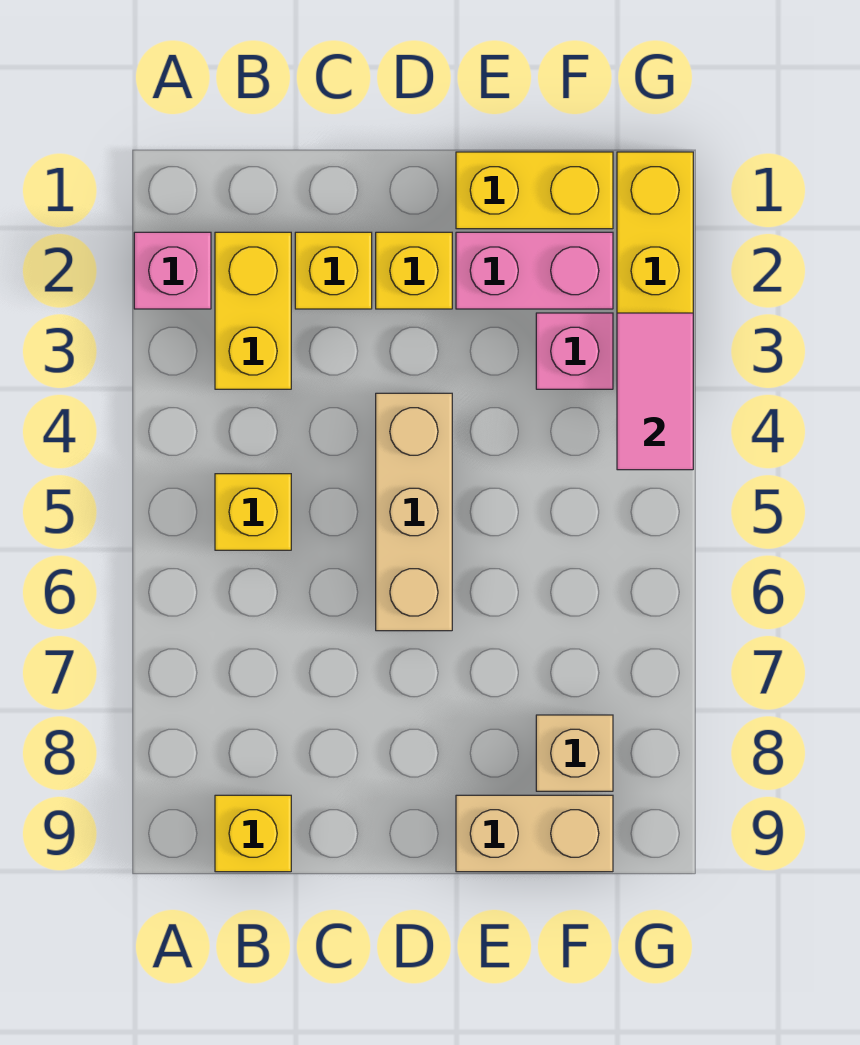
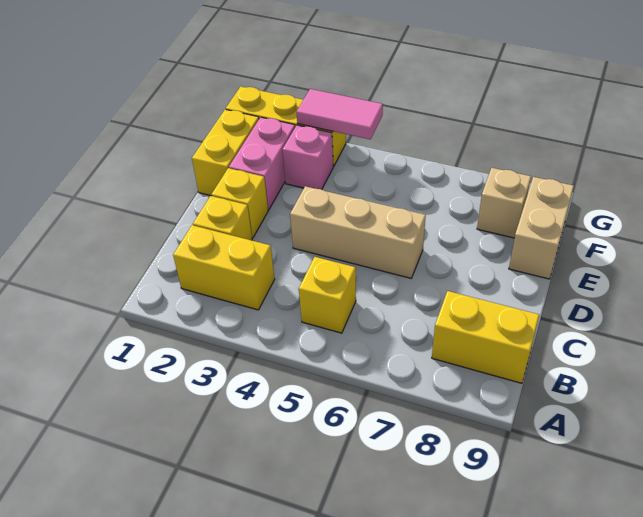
pink 1x1 brick [134,232,211,309] -> none
yellow 1x1 brick [215,795,291,872] -> yellow 1x2 brick [432,291,539,383]

